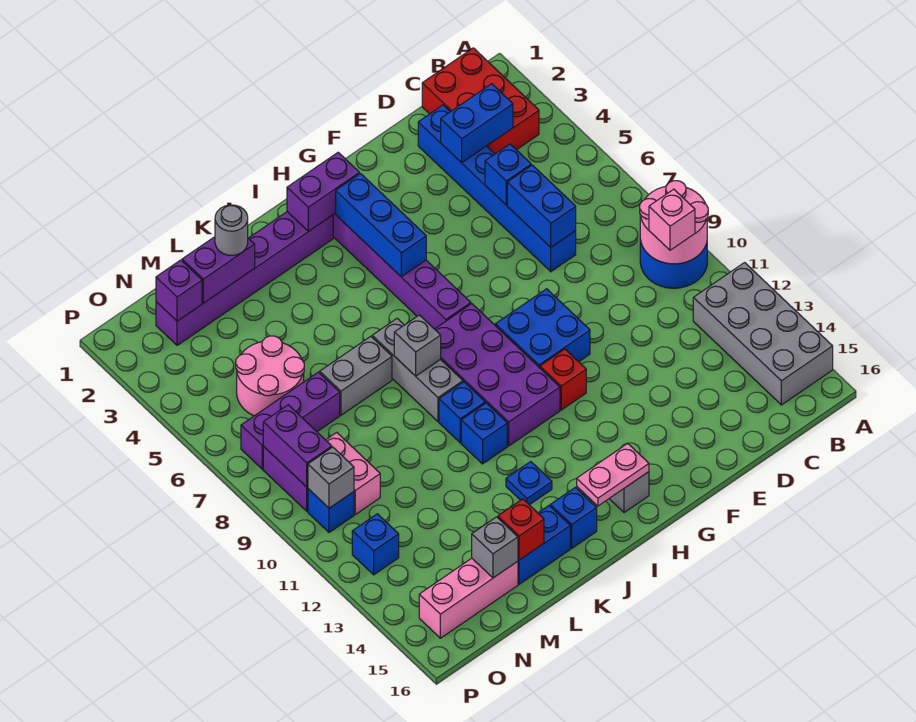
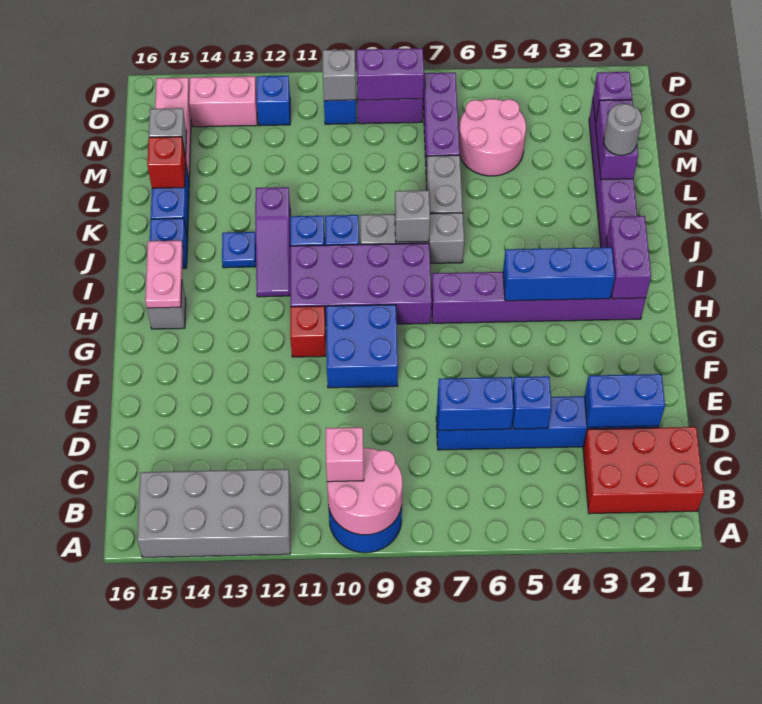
blue 1x2 brick [441,84,513,163] -> blue 1x2 brick turned to [584,374,665,427]
none -> purple 1x3 slope [255,187,290,297]
pink 1x2 brick [326,432,380,514] -> pink 1x2 brick moved to [189,76,257,127]

